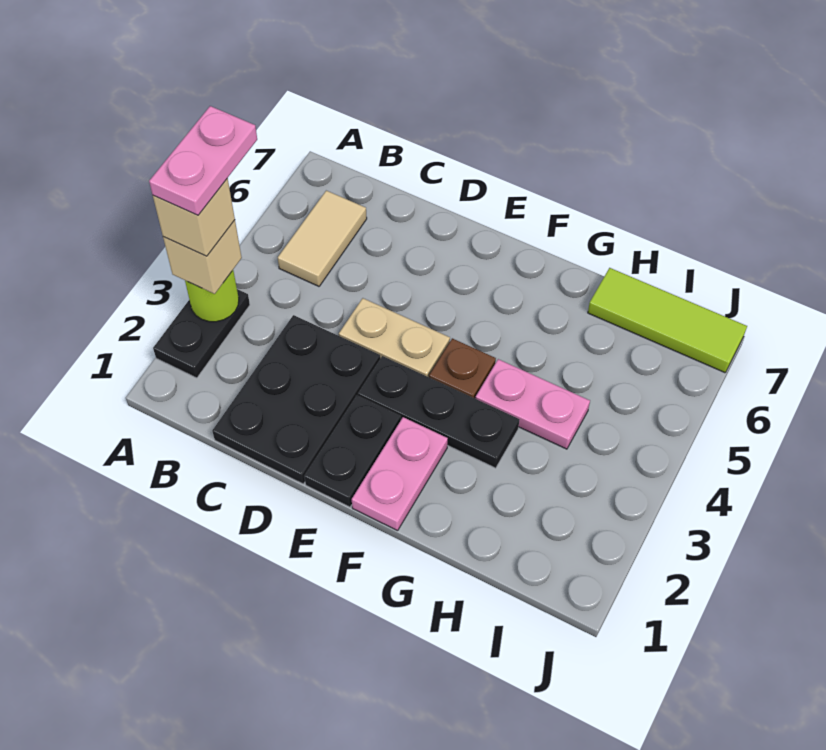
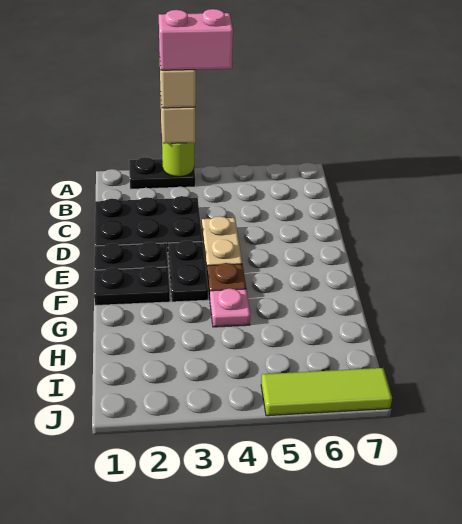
pink 1x2 plate [149,106,257,215] -> pink 1x2 brick [159,9,233,70]
tan 1x2 tile [278,191,367,286] -> none
black 1x3 plate [358,356,519,468] -> black 1x2 plate [168,241,208,302]
pink 1x2 plate [352,417,448,531] -> black 1x2 plate [94,266,170,305]
pink 1x2 plate [475,359,590,449] -> pink 1x1 plate [210,288,250,327]
lime 1x3 tile [588,268,747,373] -> lime 1x3 tile turned to [261,368,392,416]

